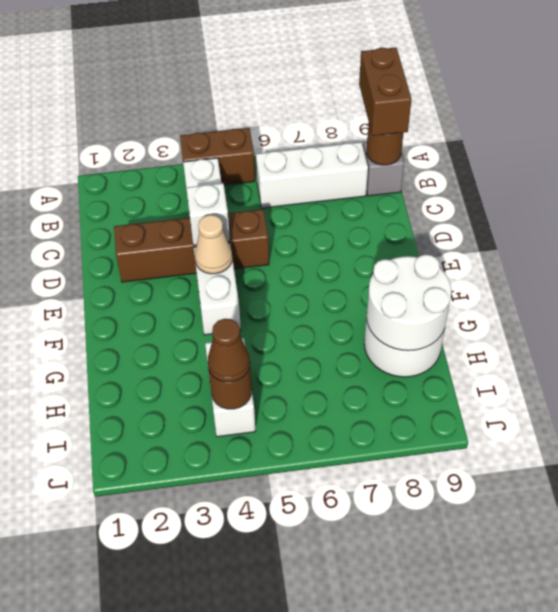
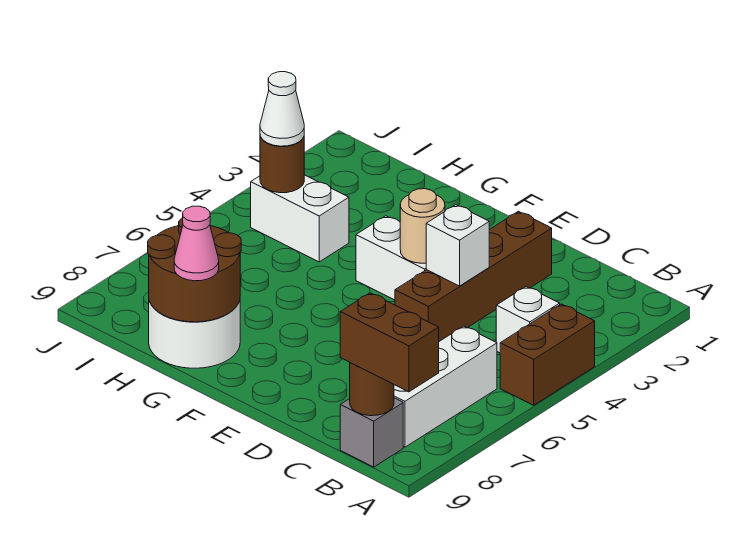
tan 1x1 cone [195,215,232,274] -> tan 1x1 round brick [400,189,445,263]
white 2x2 round brick [367,255,451,351] -> brown 2x2 round brick [148,218,241,322]
none -> pink 1x1 cone [174,206,219,281]
brown 1x1 cone [208,319,250,382] -> white 1x1 cone [260,72,304,146]

